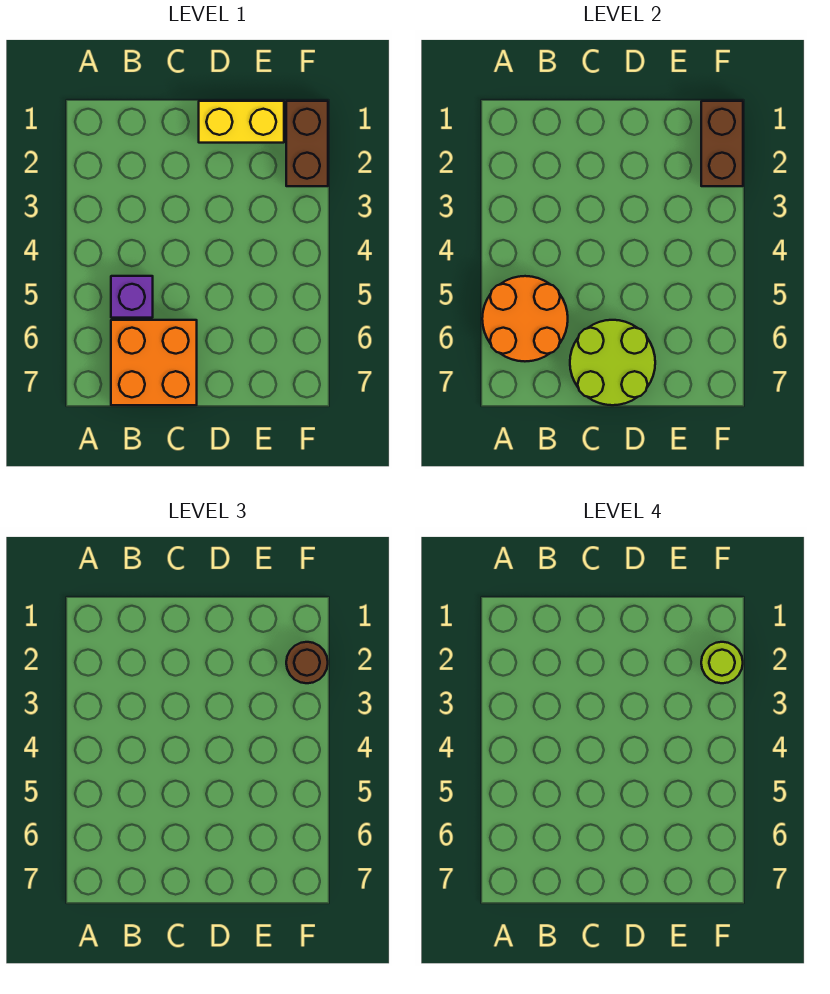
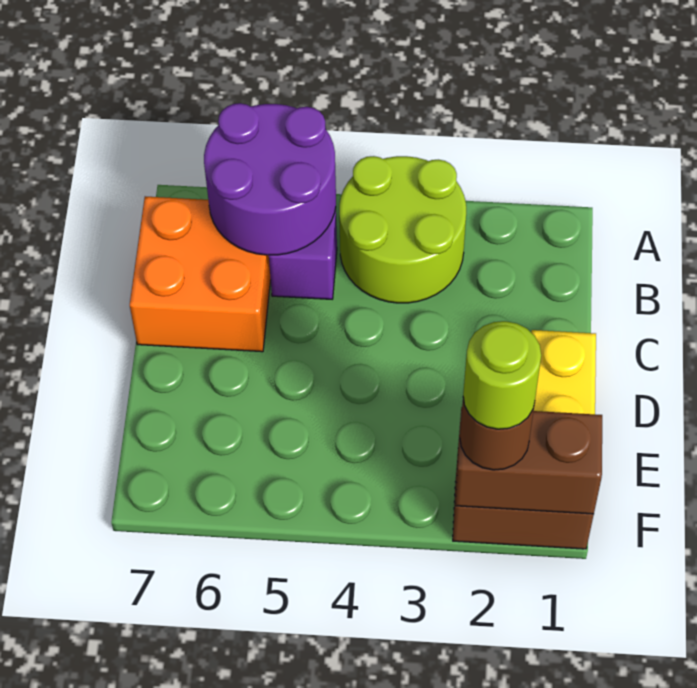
orange 2x2 round brick [482,276,568,361] -> purple 2x2 round brick [204,103,336,255]
lime 2x2 round brick [570,320,655,405] -> lime 2x2 round brick moved to [339,156,466,303]

